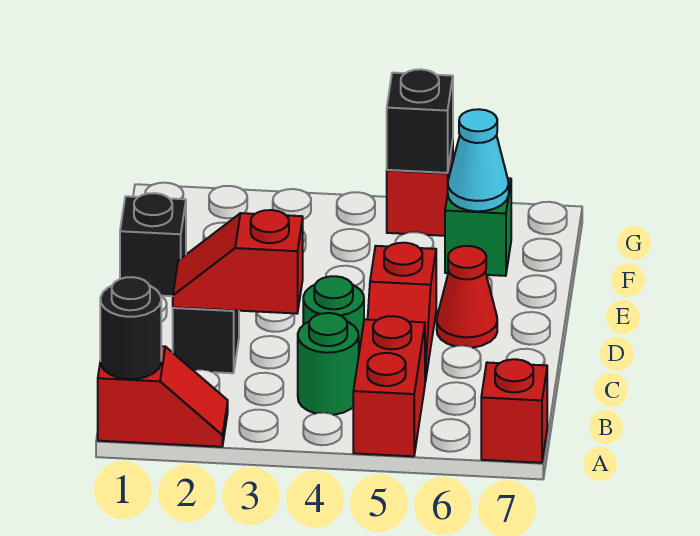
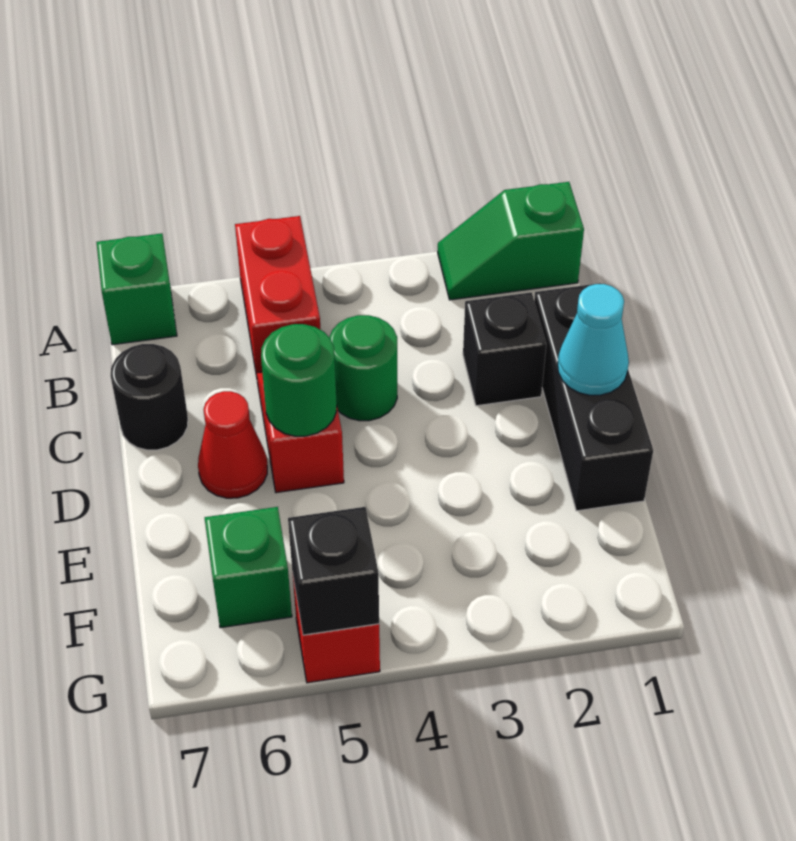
red 1x2 slope [98,346,228,447] -> green 1x2 slope [438,182,584,300]
black 1x1 round brick [100,277,161,379] -> black 1x1 round brick moved to [110,344,188,450]
red 1x1 brick [481,359,547,463] -> green 1x1 brick [96,233,177,345]
green 1x1 round brick [298,313,359,415] -> green 1x1 round brick moved to [261,324,337,436]
red 1x2 slope [173,210,303,314] -> none
black 1x1 brick [120,193,186,296] -> black 1x3 brick [534,283,653,511]
cyan 1x1 cone [448,109,509,211] -> cyan 1x1 cone moved to [558,284,629,395]

